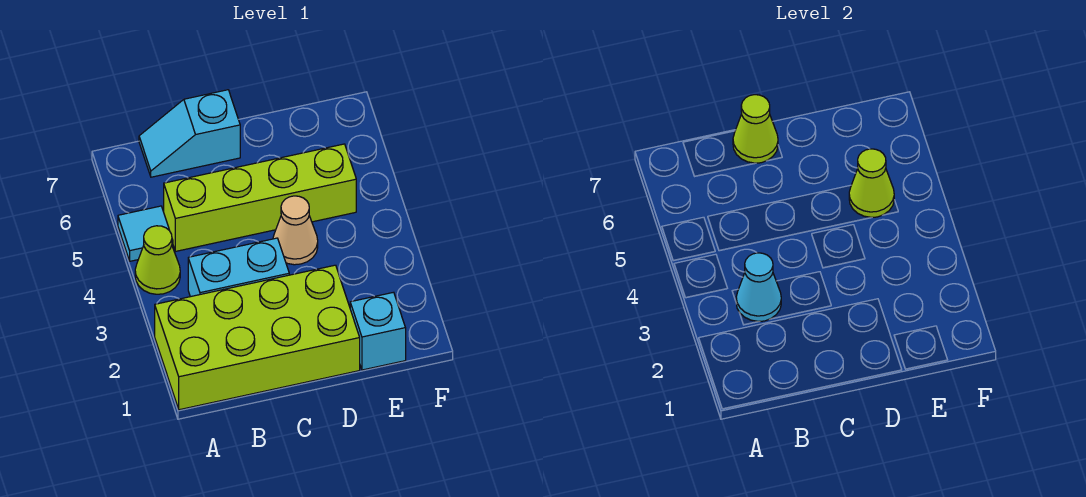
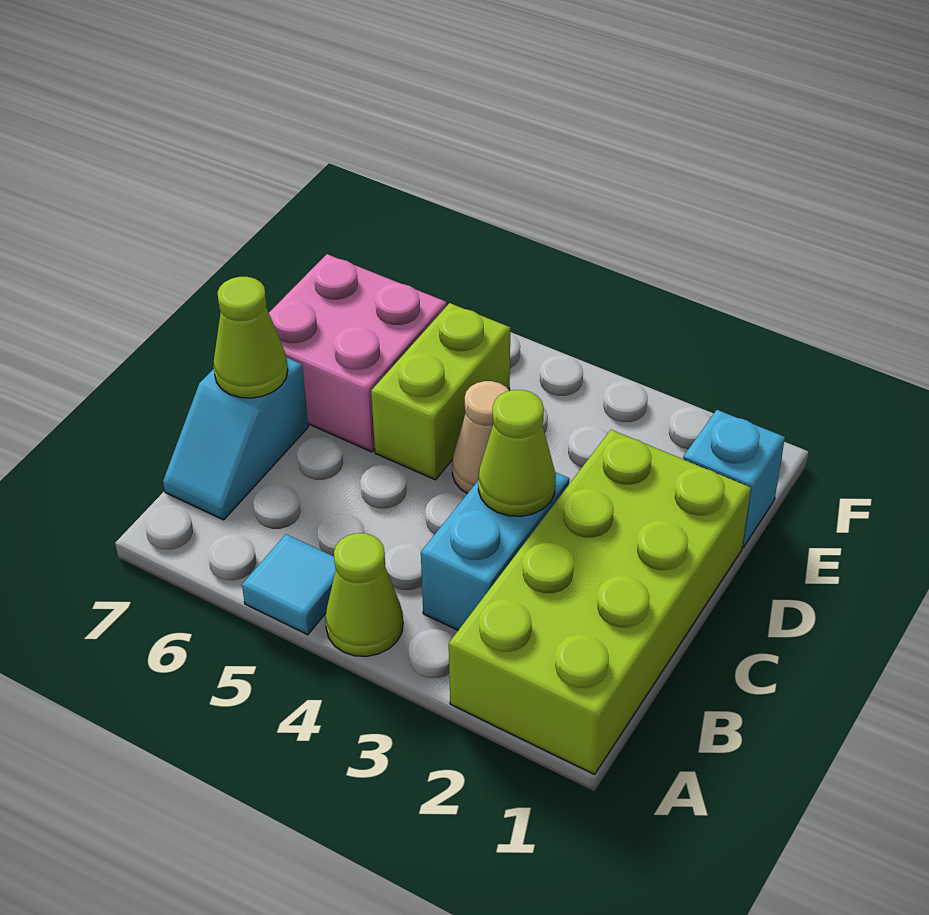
cyan 1x1 cone [736,253,781,321] -> none
lime 1x4 brick [164,144,356,251] -> lime 1x2 brick [371,303,510,480]
none -> pink 2x2 brick [269,254,447,452]
lime 1x1 cone [849,149,894,217] -> lime 1x1 cone moved to [478,390,556,516]

